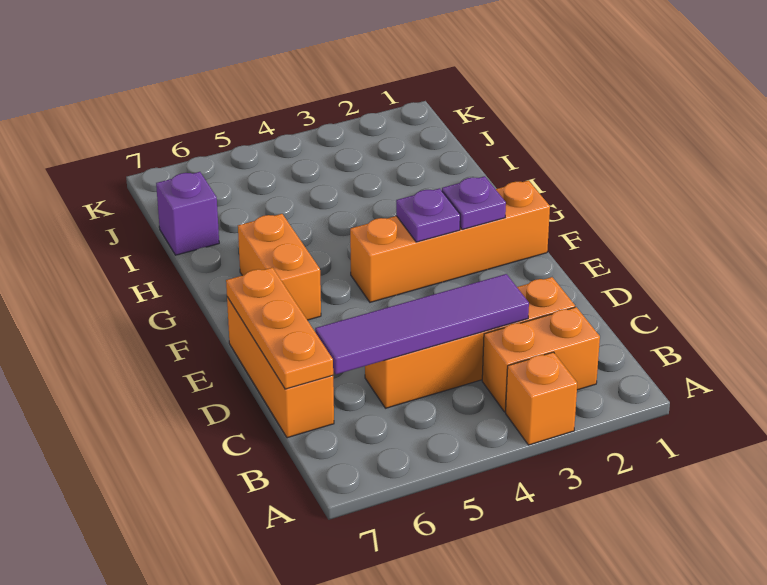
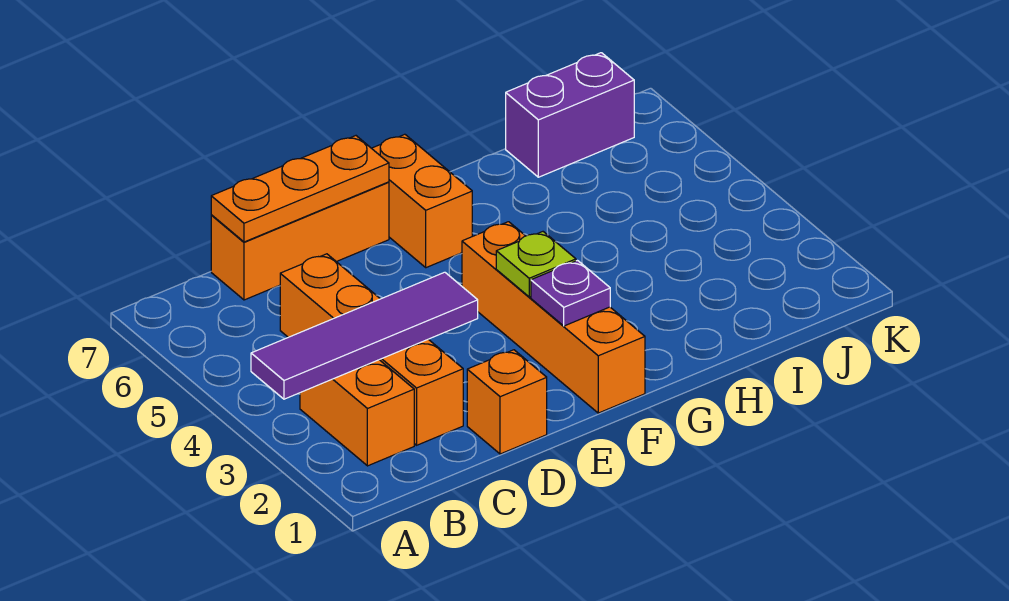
orange 1x1 brick [506,352,577,445] -> orange 1x1 brick moved to [467,350,547,454]
purple 1x4 tile [315,274,529,374] -> purple 1x4 tile turned to [251,272,478,399]
purple 1x1 plate [396,188,460,242] -> lime 1x1 plate [496,232,576,297]
orange 1x2 brick [238,214,321,320] -> orange 1x2 brick turned to [372,134,472,268]
purple 1x1 brick [156,172,219,255] -> purple 1x2 brick [506,53,634,177]

